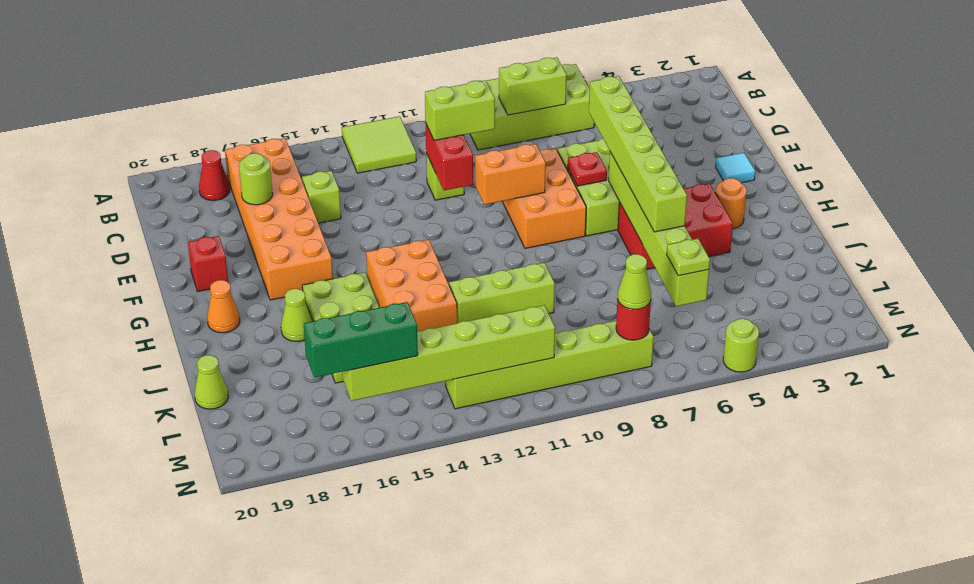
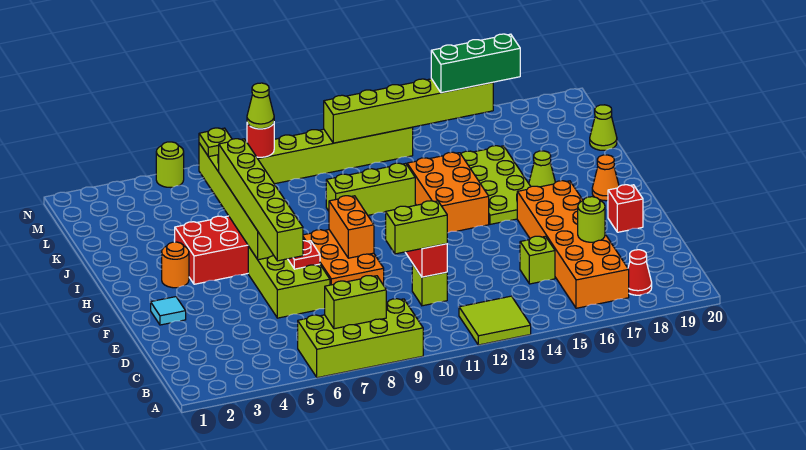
orange 1x2 brick [475,144,546,204] -> orange 1x2 brick turned to [329,196,374,258]

